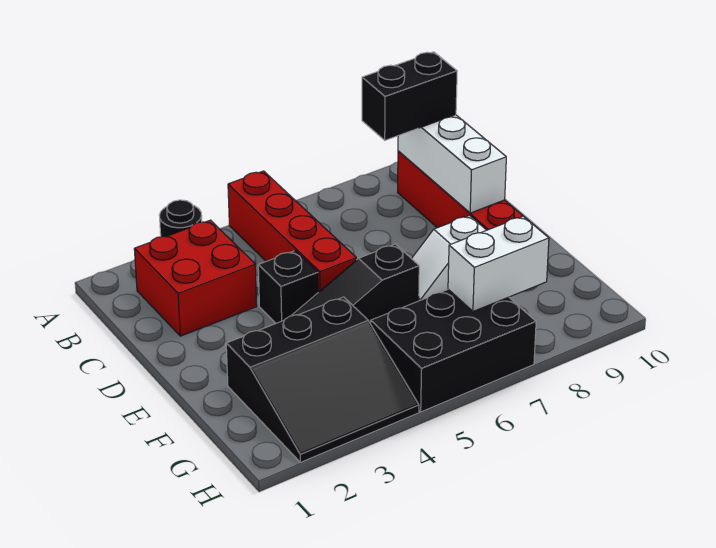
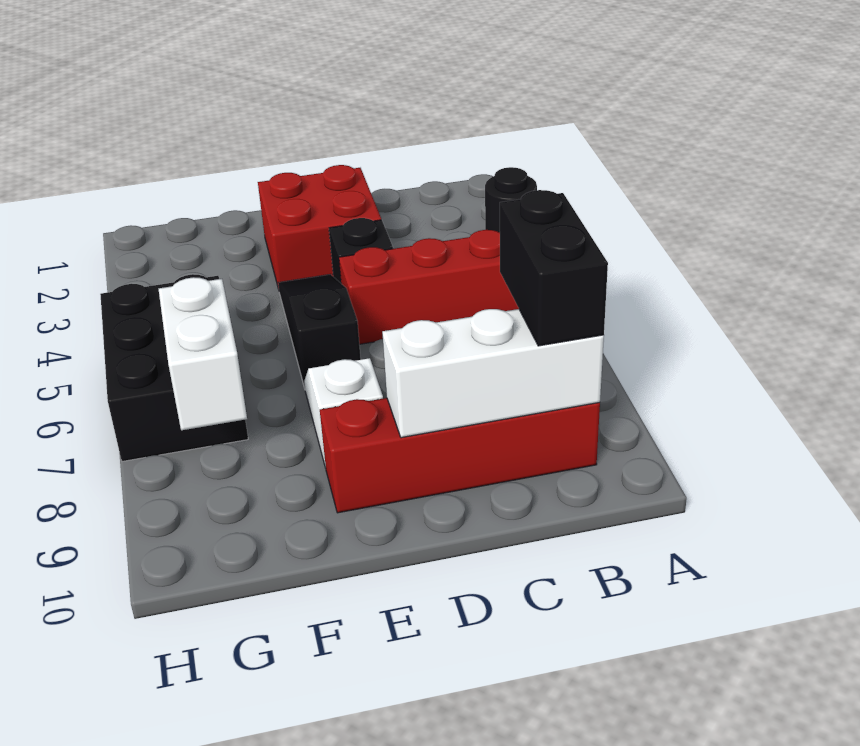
red 2x2 brick [134,220,257,336] -> red 2x2 brick moved to [258,165,381,289]
black 3x3 slope [226,297,419,462] -> none

